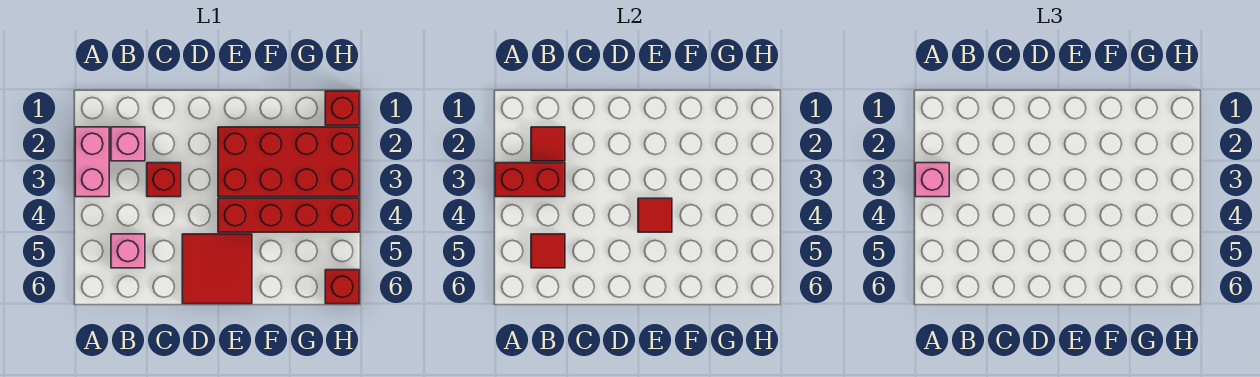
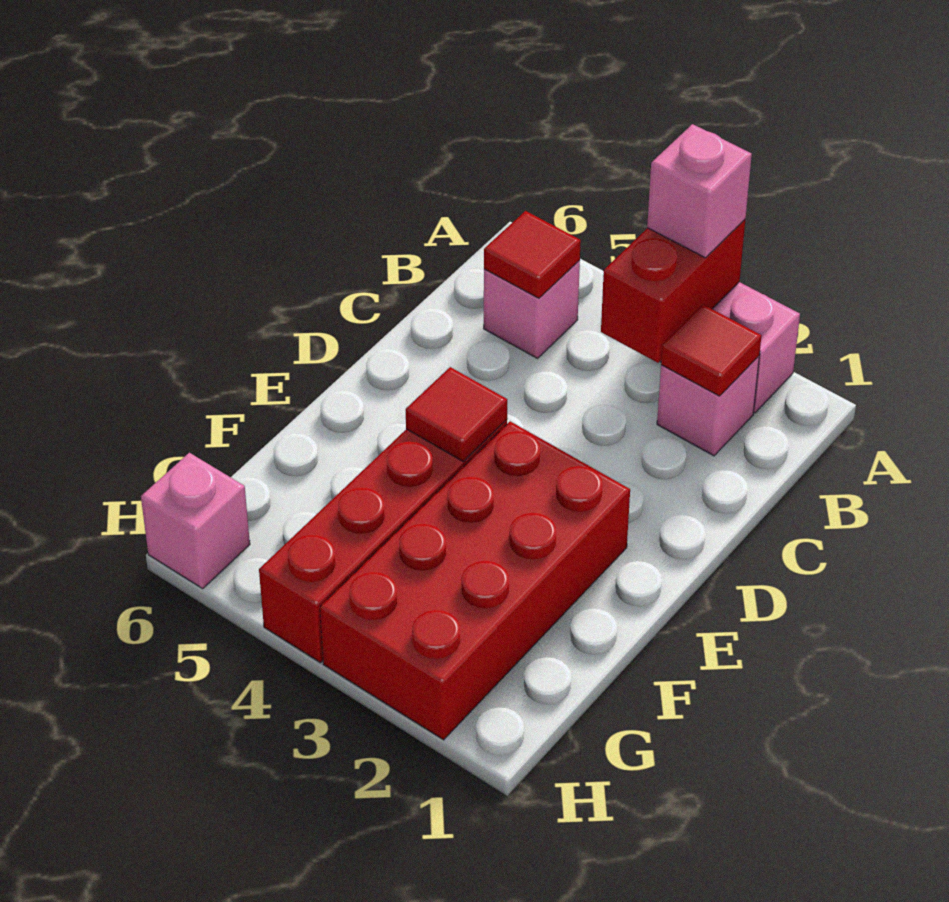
red 1x1 brick [147,163,181,197] -> none
red 2x2 tile [182,234,252,304] -> none
red 1x1 brick [325,91,359,125] -> none
red 1x1 brick [325,270,359,304] -> pink 1x1 brick [141,453,250,589]

